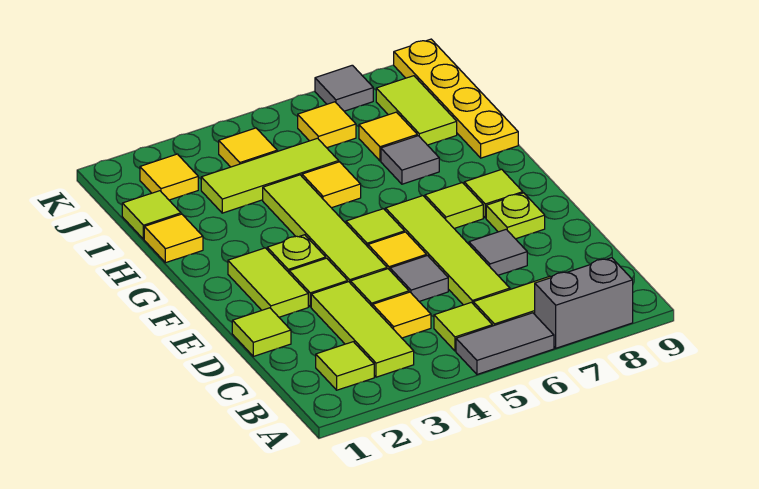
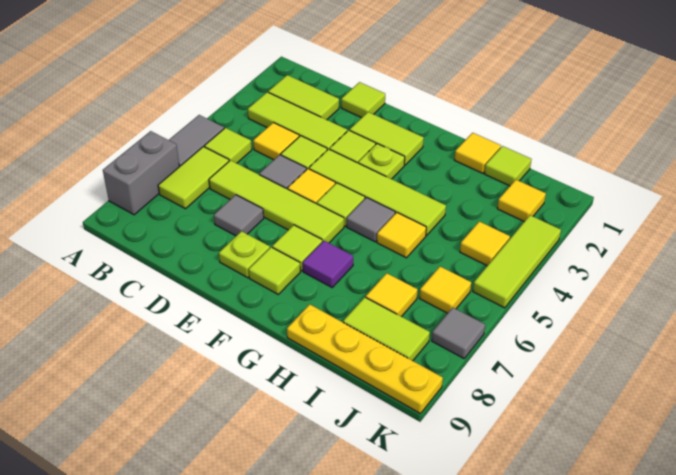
lime 1x1 tile [316,342,374,390] -> lime 1x2 tile [268,75,339,120]
none -> purple 1x1 tile [303,241,353,287]
grey 1x1 tile [381,136,439,184] -> grey 1x1 tile moved to [347,197,395,242]
lime 1x3 tile [201,138,339,213] -> lime 1x3 tile moved to [473,215,561,308]

